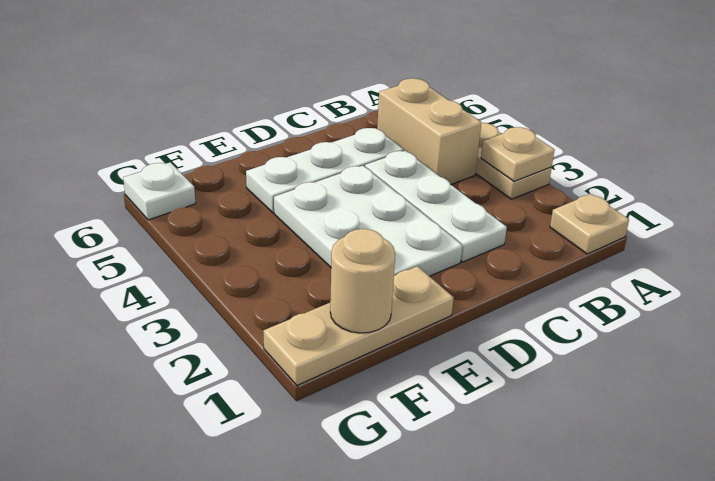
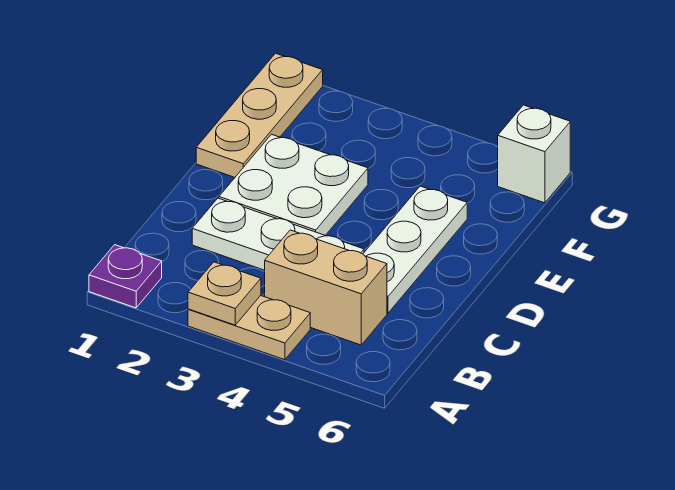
tan 1x1 plate [550,194,629,254] -> purple 1x1 plate [89,245,162,308]
white 2x3 plate [274,166,462,276] -> white 2x2 plate [219,134,368,235]
tan 1x1 round brick [330,229,395,333] -> none
white 1x1 plate [123,162,196,220] -> white 1x1 brick [498,105,570,203]

